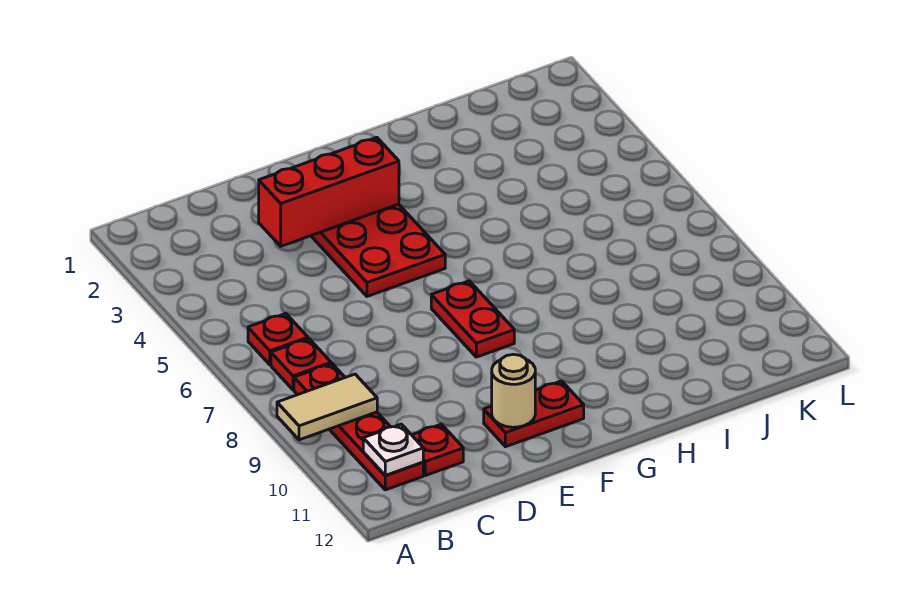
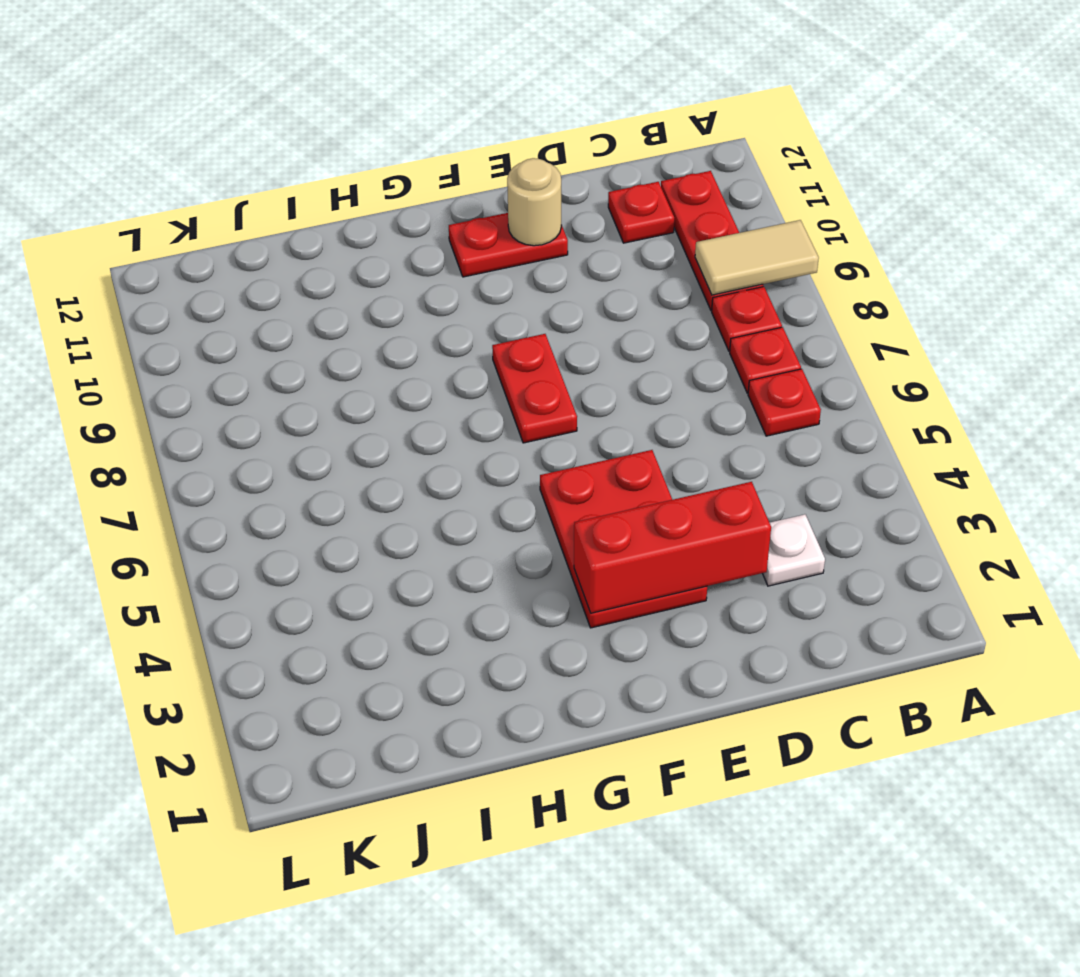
white 1x1 plate [363,424,423,475] -> white 1x1 plate moved to [762,514,825,586]

